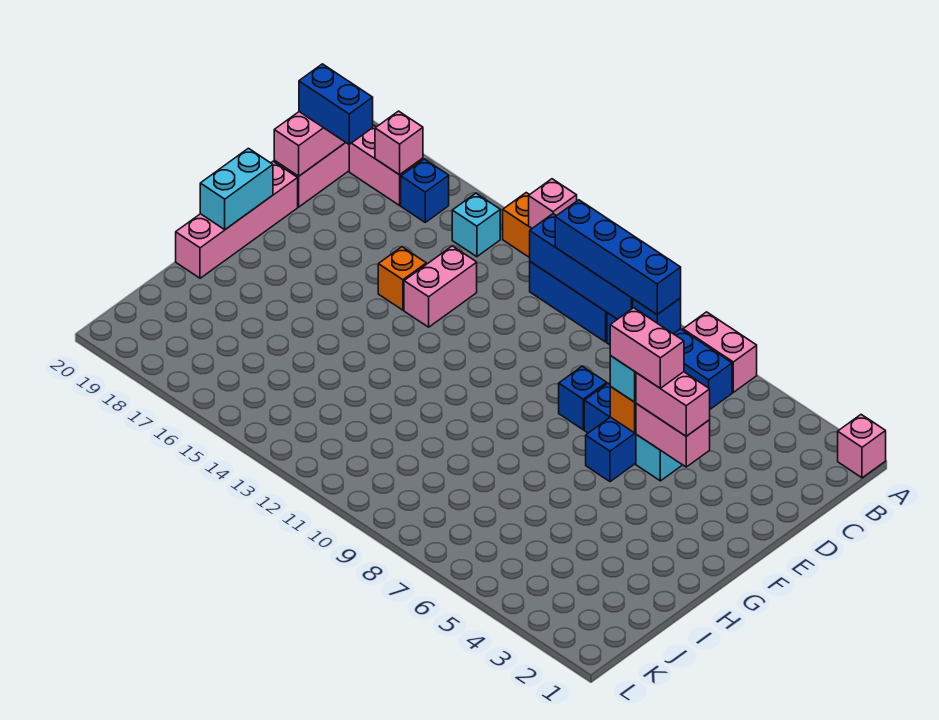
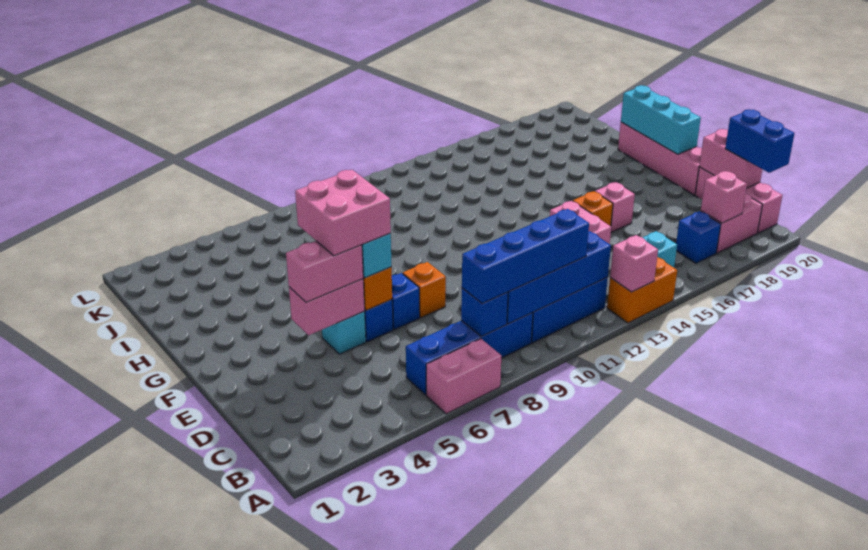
pink 1x1 brick [838,415,886,478] -> pink 1x1 brick moved to [595,182,635,232]
blue 1x2 brick [299,64,373,144] -> blue 1x2 brick turned to [725,109,794,173]
pink 1x2 brick [610,308,684,388] -> pink 2x2 brick [295,170,391,256]
blue 1x1 brick [559,366,607,430] -> orange 1x1 brick [403,262,446,318]
cyan 1x2 brick [200,148,273,230] -> cyan 1x3 brick [621,85,701,154]

